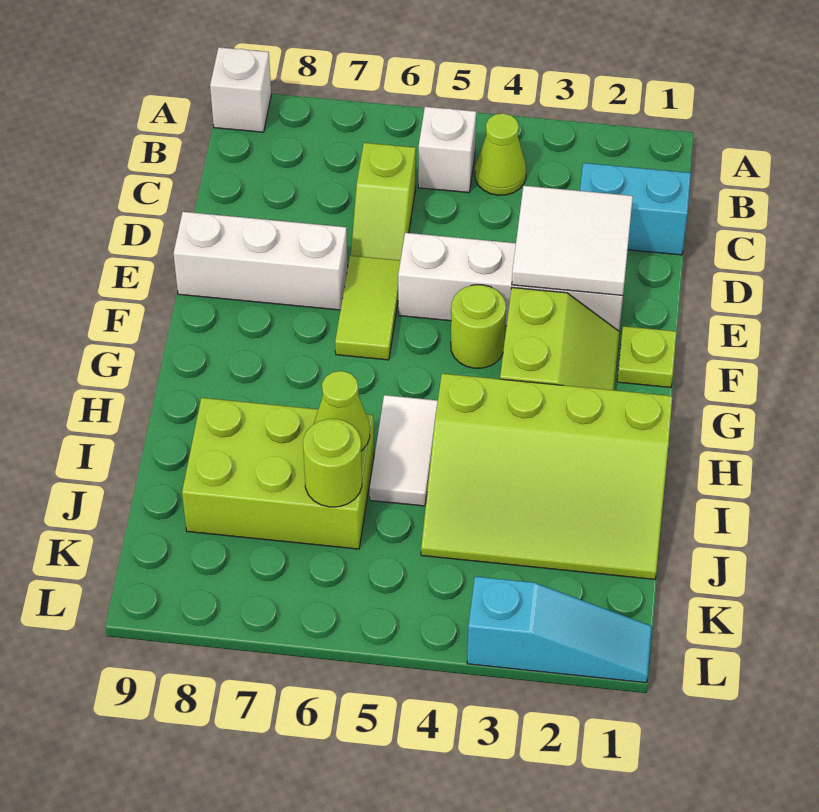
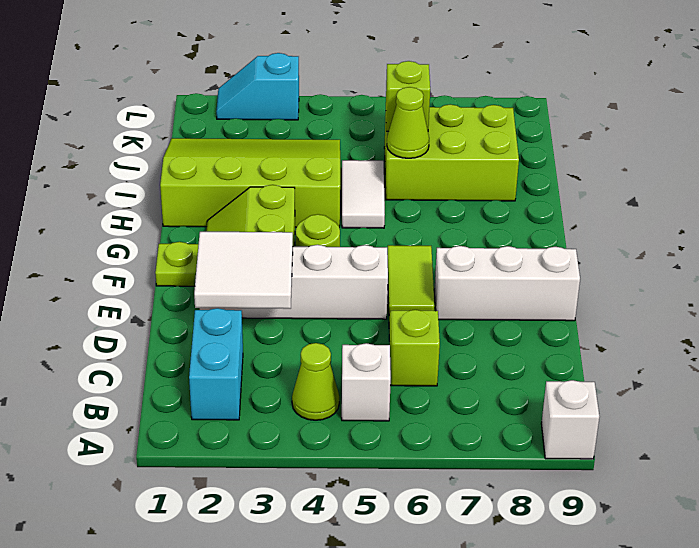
cyan 1x2 brick [580,163,691,255] -> cyan 1x2 brick turned to [189,308,243,420]
lime 1x1 round brick [303,419,362,507] -> lime 1x1 brick [386,61,430,131]
cyan 1x3 slope [467,577,652,683] -> cyan 1x2 slope [216,53,299,120]

